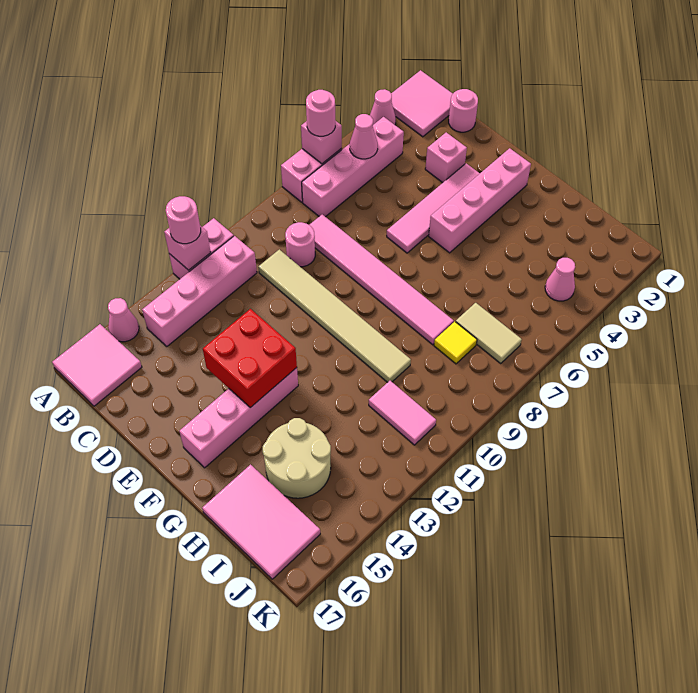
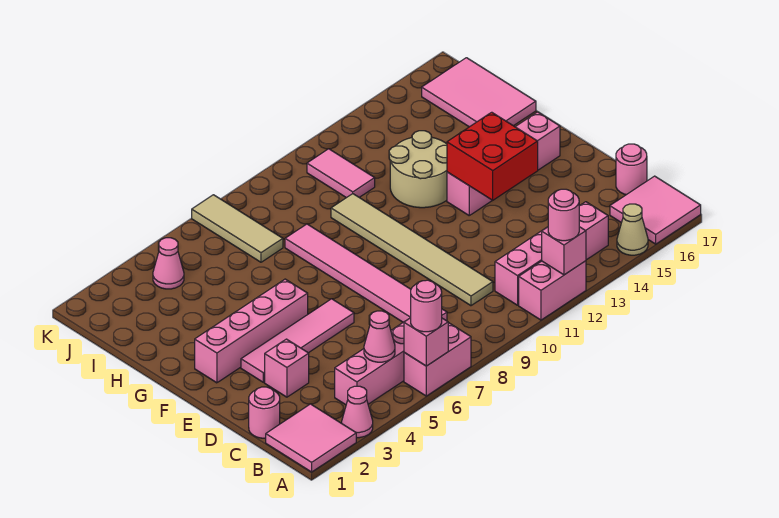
pink 1x1 cone [108,298,139,342] -> tan 1x1 cone [617,204,648,255]
pink 1x1 round brick [285,222,315,267] -> pink 1x1 round brick moved to [616,144,647,195]
tan 2x2 round brick [263,418,331,498] -> tan 2x2 round brick moved to [389,131,447,208]
tan 1x2 tile [456,303,522,364] -> tan 1x3 tile [192,195,283,262]
yellow 1x1 tile [434,322,477,364] -> none

